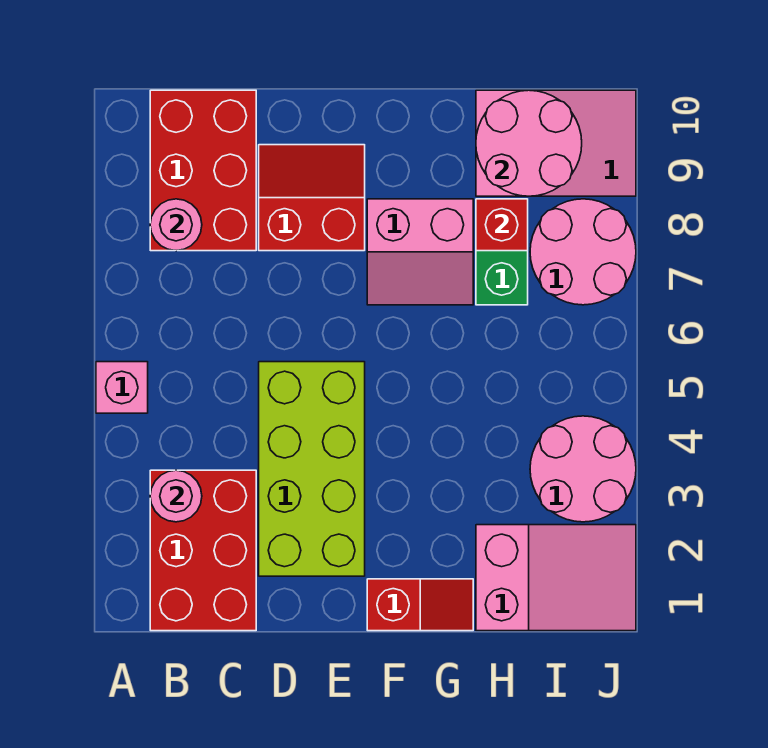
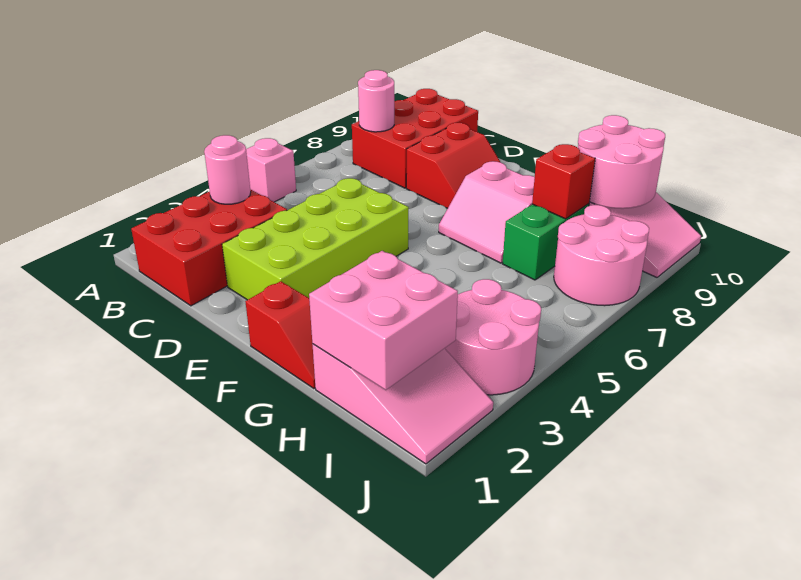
red 2x2 slope [259,145,365,251] -> red 2x2 slope turned to [406,123,500,208]
none -> pink 2x2 brick [309,251,458,390]

